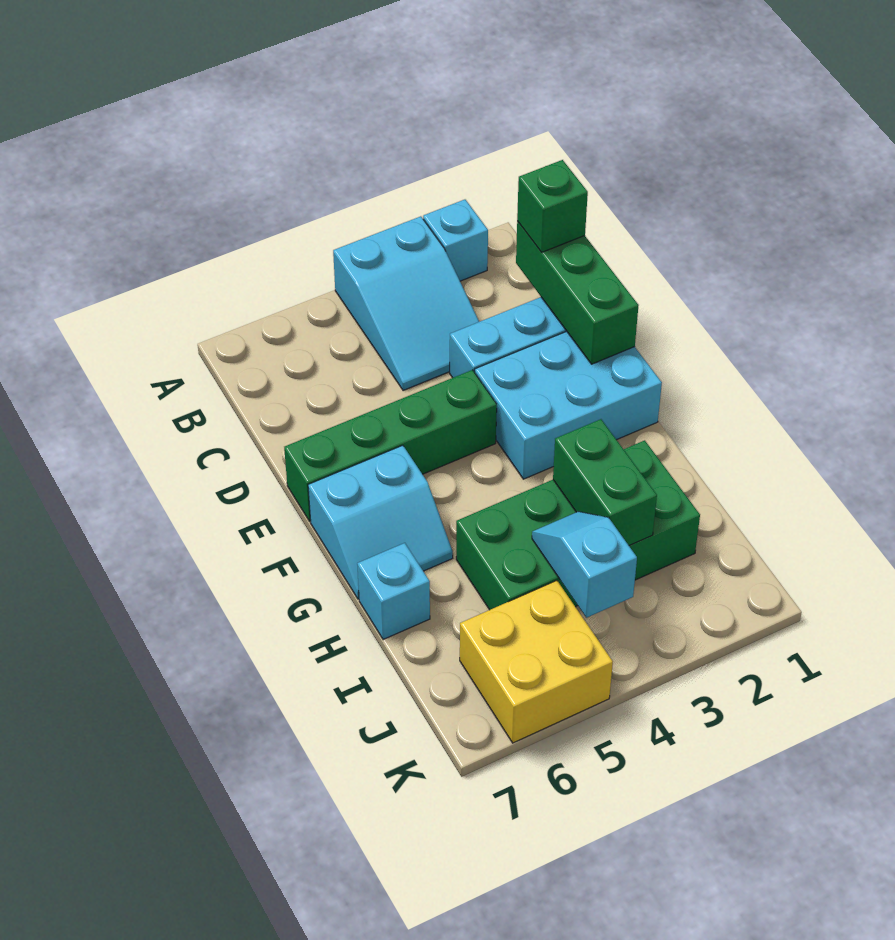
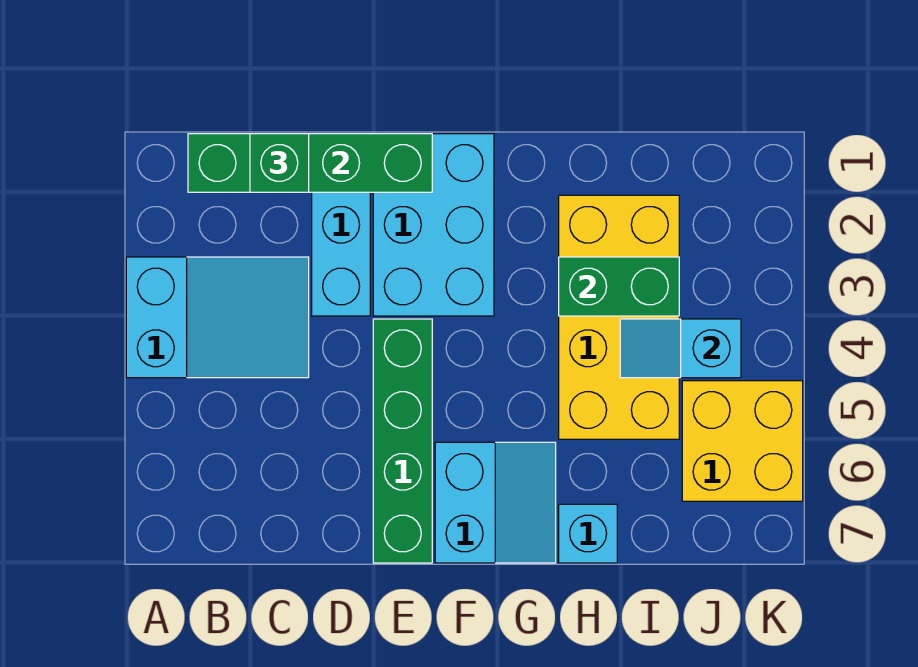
cyan 1x1 brick [423,200,488,281] -> none
green 1x3 brick [516,221,639,364] -> green 1x4 brick [188,134,432,192]
green 2x4 brick [456,440,700,610] -> yellow 2x4 brick [559,195,679,439]

